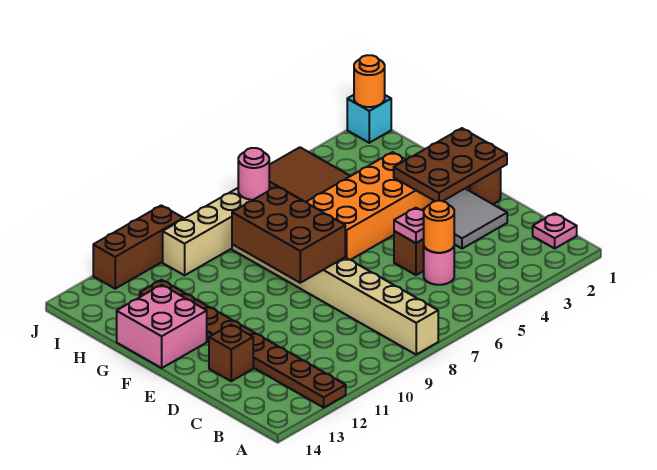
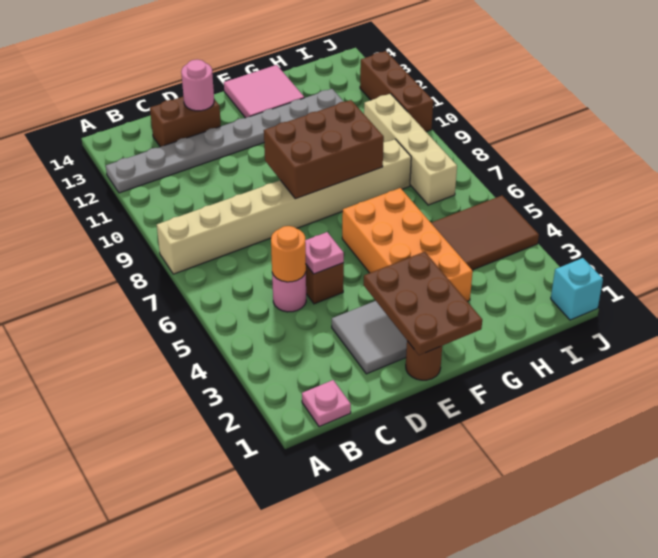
brown 1x8 plate [140,280,346,408] -> grey 1x8 plate [106,89,344,193]
brown 1x1 brick [209,325,253,381] -> brown 1x2 brick [150,97,221,147]
pink 2x2 brick [117,285,207,368] -> pink 2x2 tile [224,65,304,118]
pink 1x1 round brick [238,148,269,200] -> pink 1x1 round brick moved to [181,60,214,111]
orange 1x1 round brick [354,55,385,107] -> none

